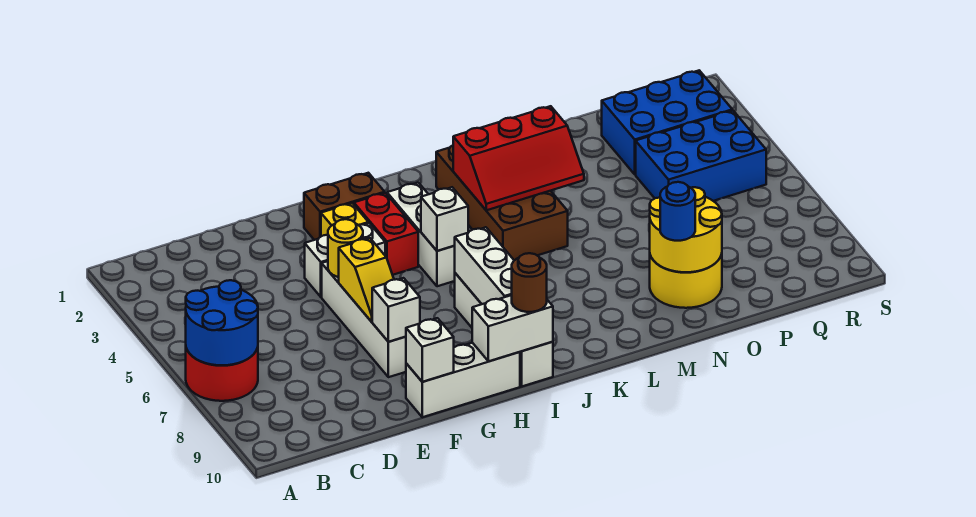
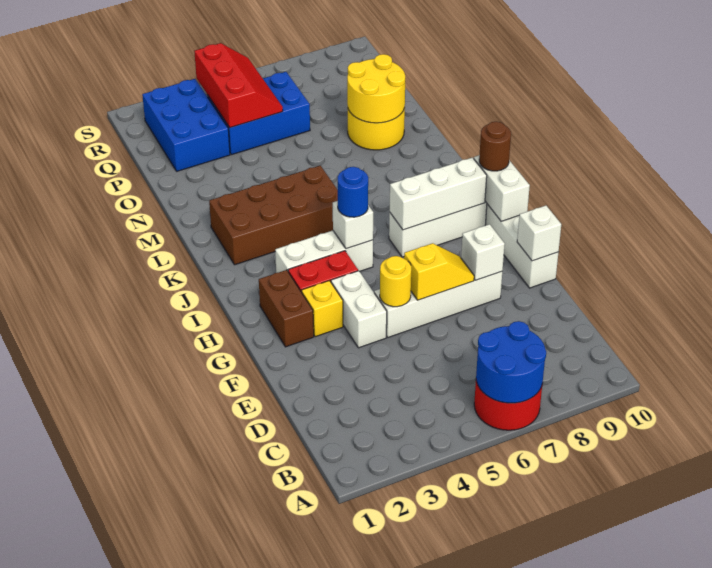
red 2x3 slope [453,106,584,210] -> red 2x3 slope moved to [194,43,283,128]
blue 1x1 round brick [660,182,695,241] -> blue 1x1 round brick moved to [338,167,368,217]
blue 2x3 brick [636,110,766,201] -> blue 2x3 brick turned to [208,72,310,155]

